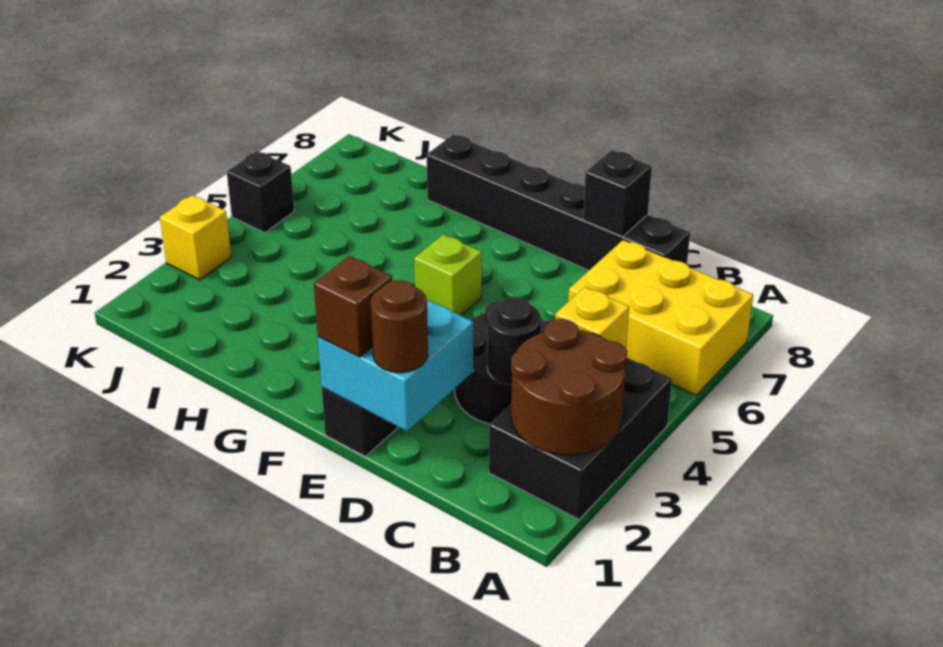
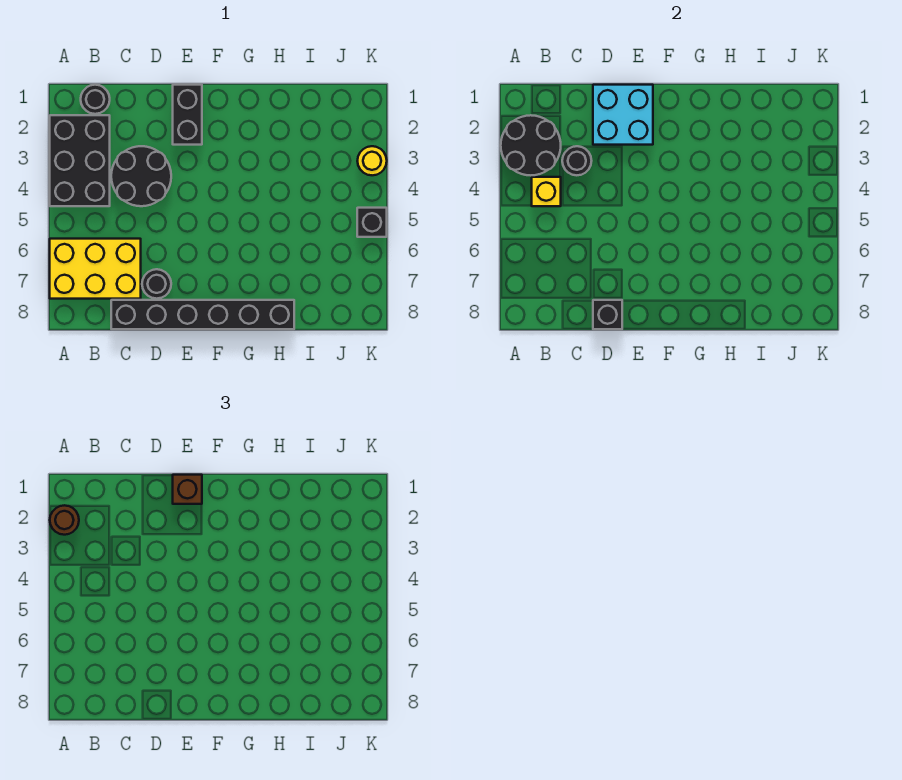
brown 2x2 round brick [511,319,627,455] -> black 2x2 round brick [501,115,561,175]
none -> black 1x1 round brick [81,85,110,114]
brown 1x1 round brick [371,281,428,373] -> brown 1x1 round brick moved to [50,505,79,535]
none -> black 1x1 round brick [142,269,171,299]
lime 1x1 brick [414,235,482,316] -> none
yellow 1x1 brick [160,195,231,280] -> yellow 1x1 round brick [358,146,387,175]

